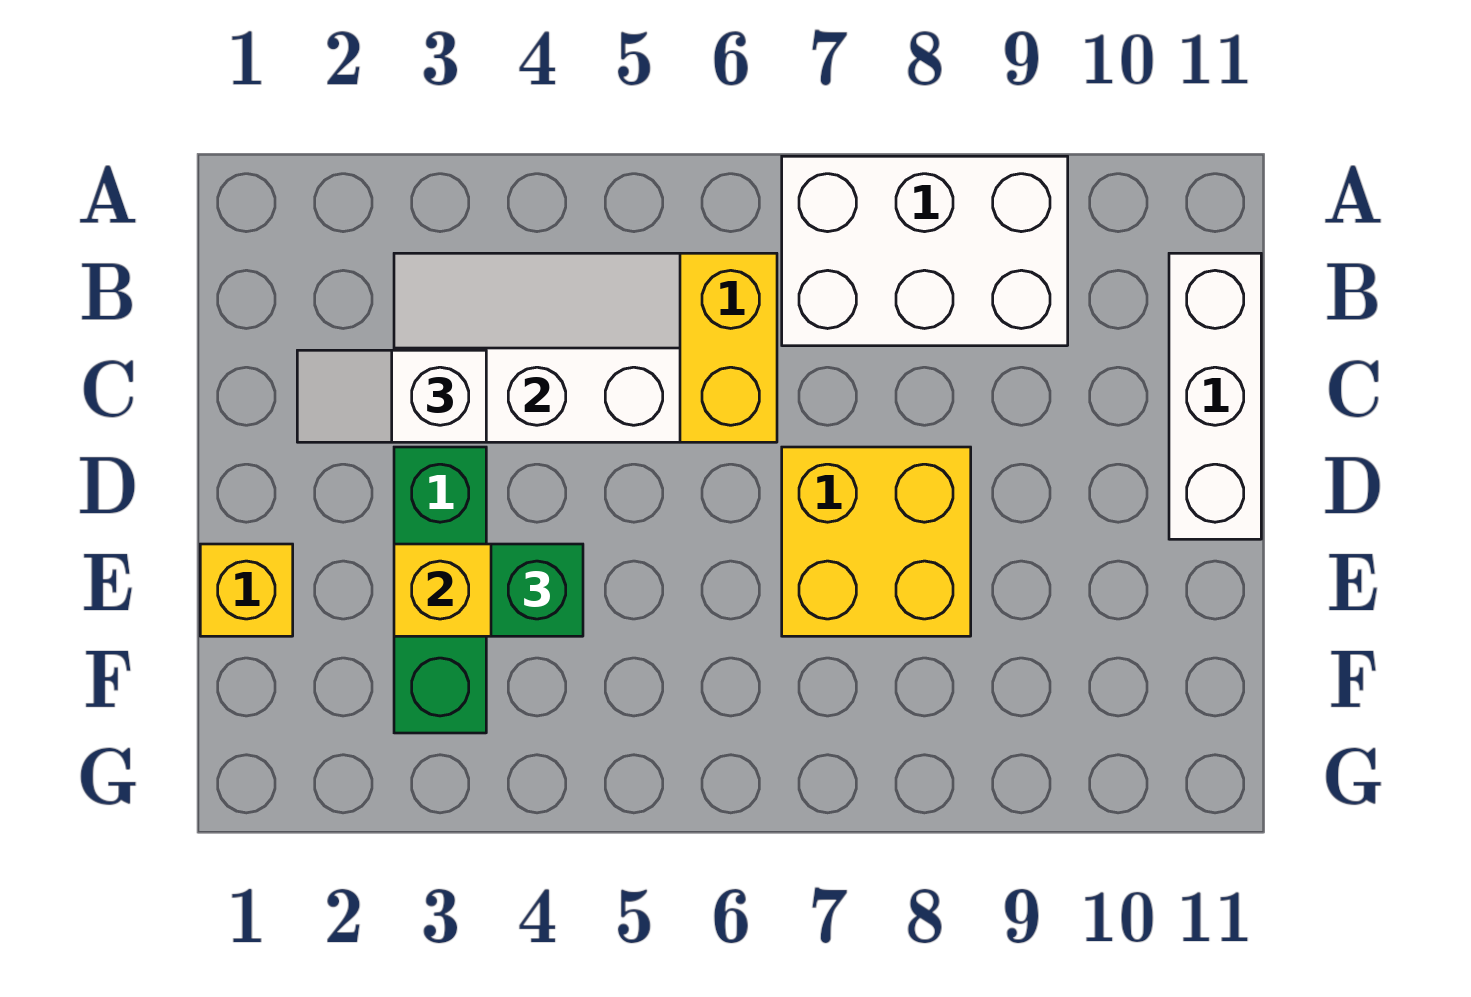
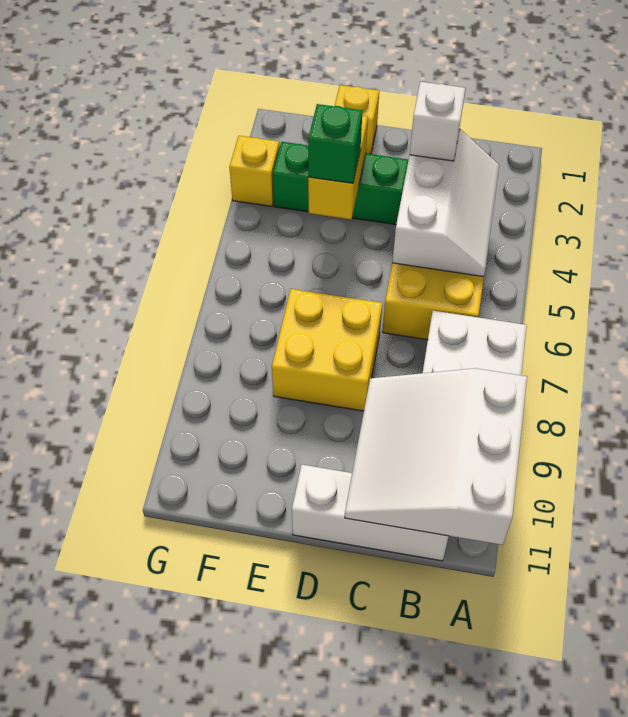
none -> white 3x3 slope [345,368,527,545]
none -> yellow 1x1 brick [229,136,280,206]

